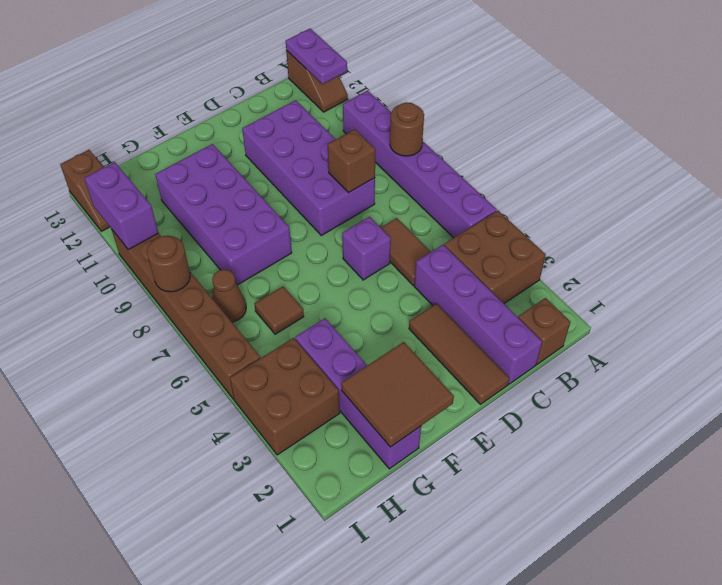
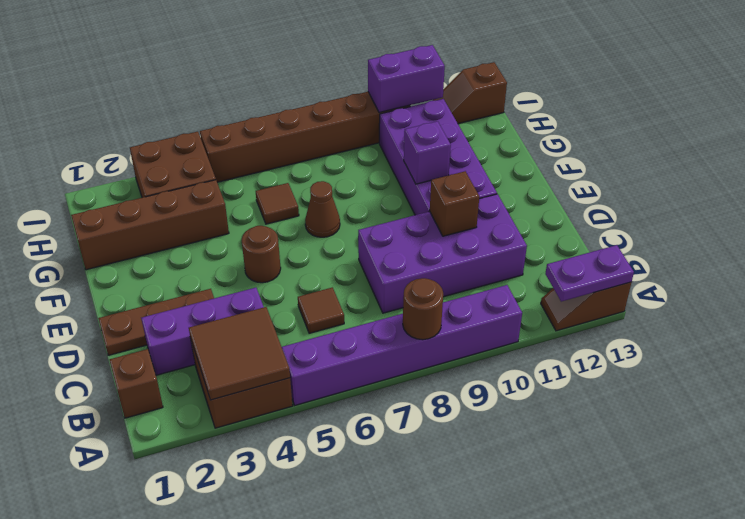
purple 1x4 brick [414,245,542,384] -> purple 1x3 brick [141,288,264,375]
brown 1x2 tile [381,218,431,285] -> brown 1x1 tile [298,287,344,333]
brown 1x1 brick [328,129,375,193] -> brown 1x1 brick moved to [430,171,479,236]
brown 1x3 tile [409,303,509,404] -> brown 1x3 plate [98,289,214,355]
purple 1x1 brick [342,217,391,280] -> purple 1x1 brick moved to [404,121,451,184]
brown 2x2 tile [341,342,454,447] -> brown 2x2 tile moved to [189,307,290,400]
purple 2x4 brick [155,144,292,285] -> purple 2x4 brick turned to [379,99,497,215]
purple 1x4 brick [295,318,421,469] -> brown 1x4 brick [71,180,229,270]
brown 1x1 cone [212,270,246,322] -> brown 1x1 cone moved to [305,181,340,237]
brown 1x1 round brick [147,236,190,292] -> brown 1x1 round brick moved to [241,226,281,283]

